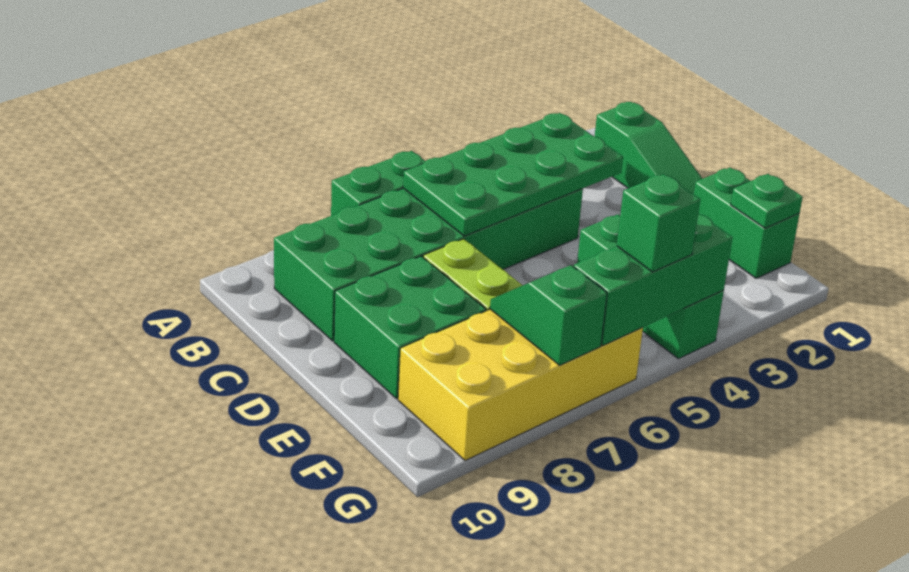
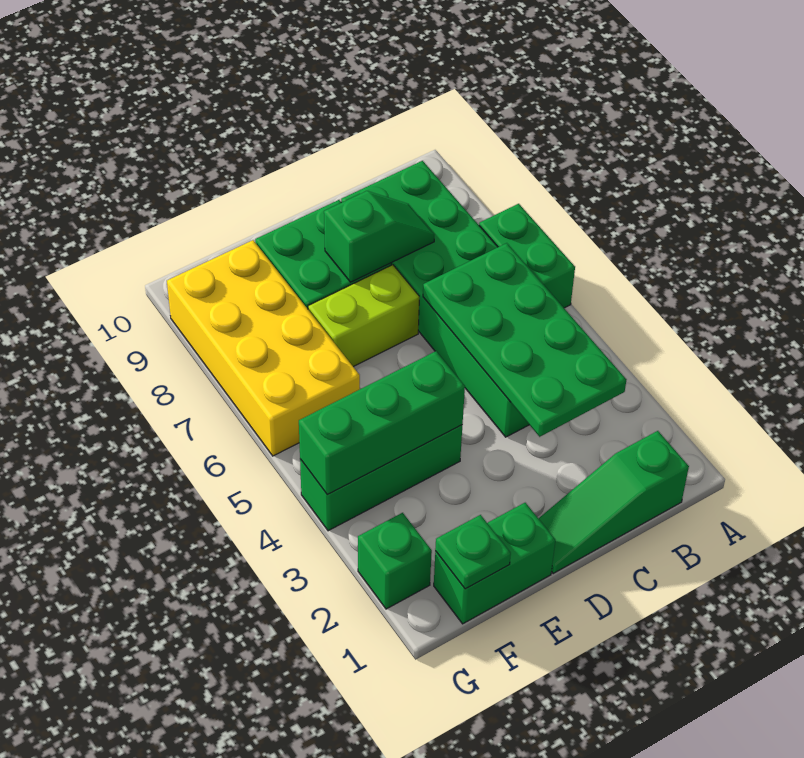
green 1x2 slope [490,265,607,365] -> green 1x2 slope moved to [324,191,434,282]
green 1x3 brick [574,213,733,345] -> green 1x3 brick turned to [299,351,465,495]
green 1x1 brick [617,174,700,272] -> green 1x1 brick moved to [358,513,432,609]

